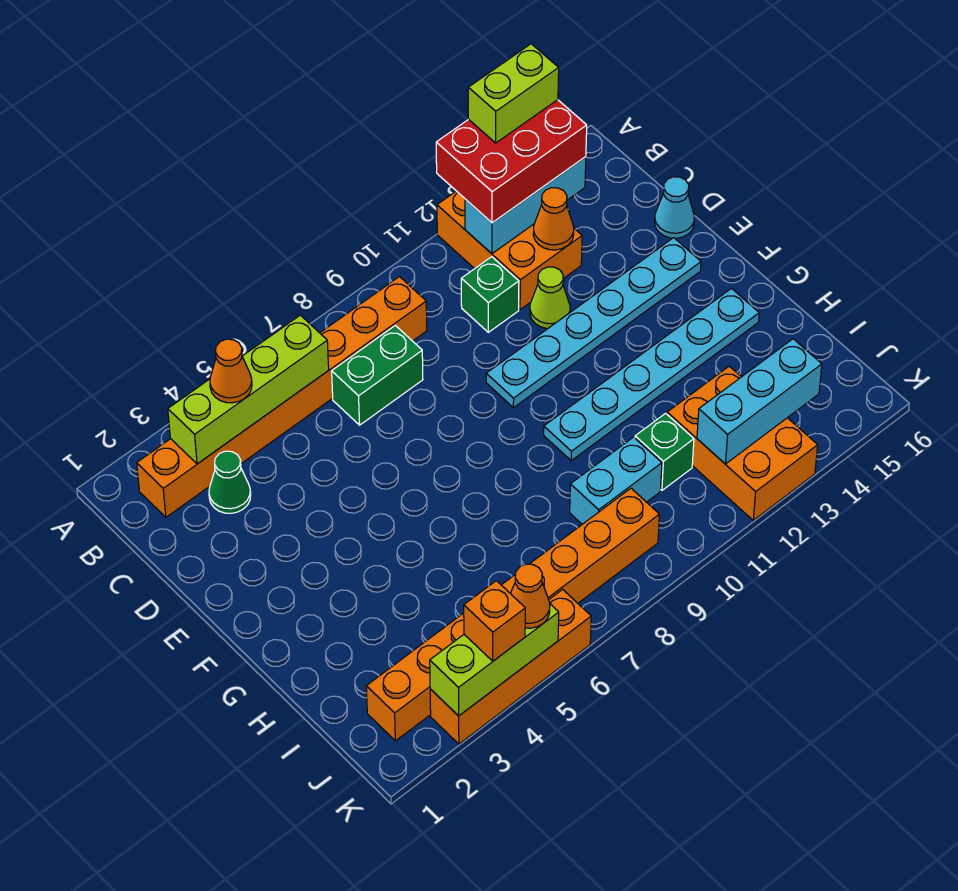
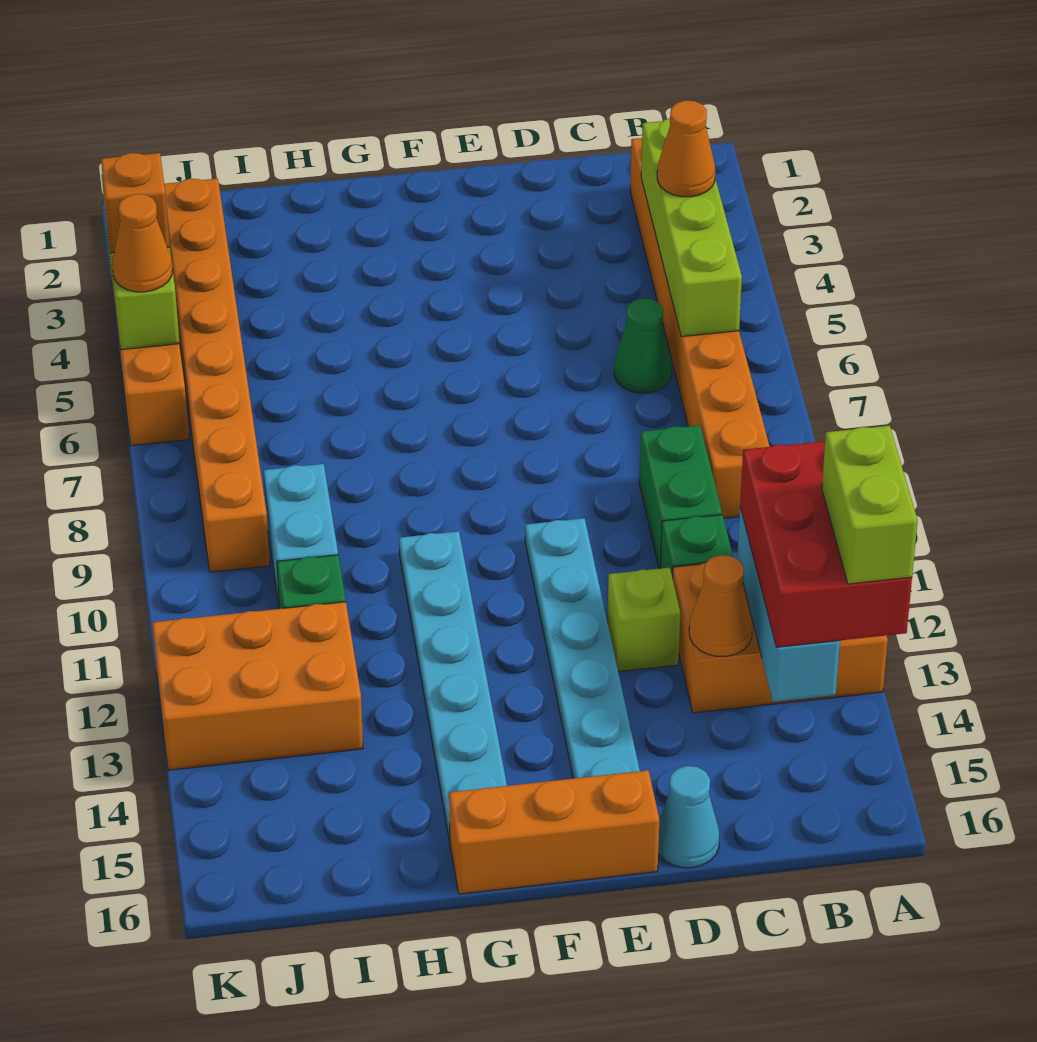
green 1x1 cone [209,451,251,513] -> green 1x1 cone moved to [614,298,672,393]
green 1x2 brick [332,325,423,425] -> green 1x2 brick moved to [639,425,722,569]
lime 1x1 cone [530,267,570,328] -> lime 1x1 brick [608,568,680,672]
none -> orange 1x3 brick [449,770,659,894]
cyan 1x3 brick [697,339,822,464] -> none

